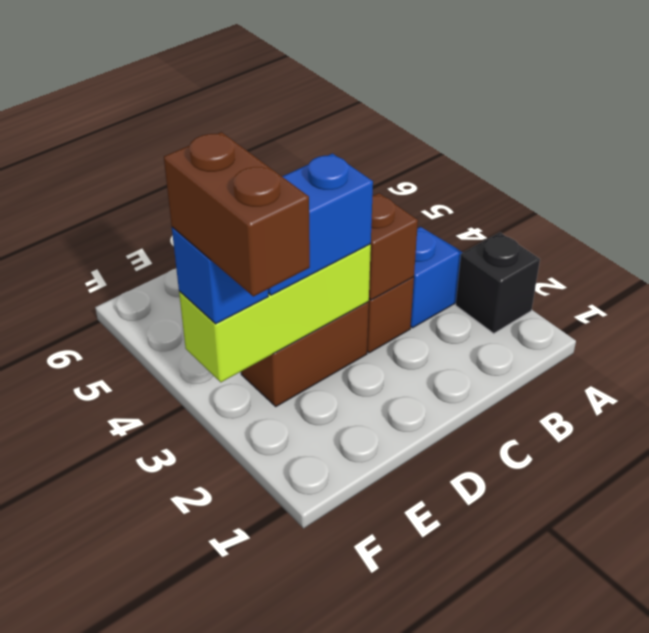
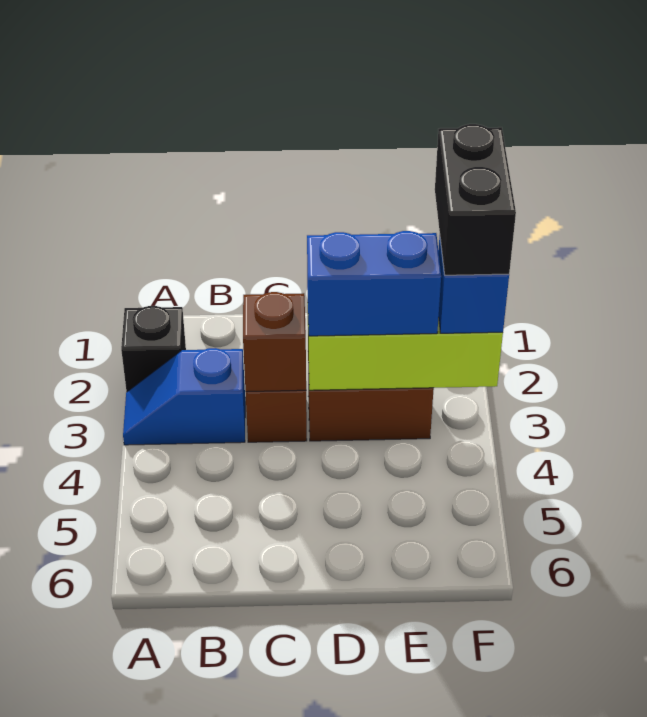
brown 1x2 brick [164,132,310,296] -> black 1x2 brick [435,124,516,275]

